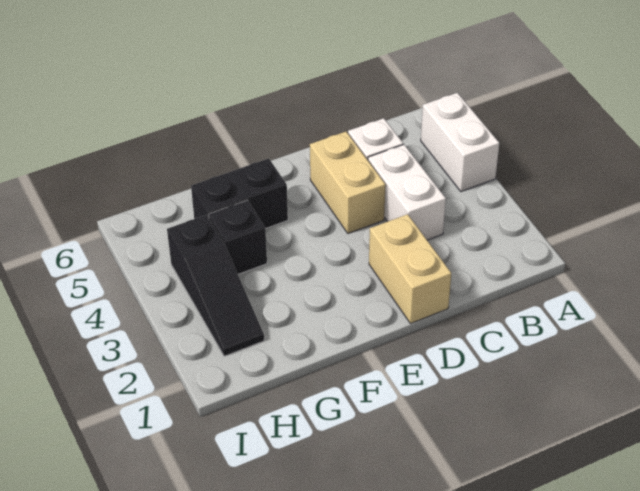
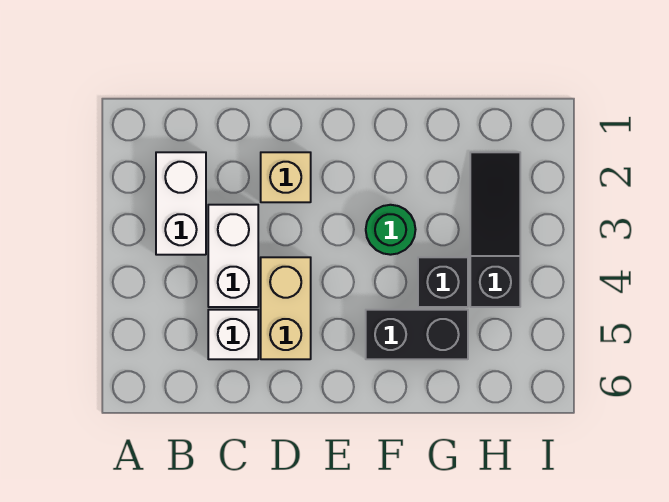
white 1x2 brick [421,93,499,192] -> white 1x2 brick moved to [156,152,206,255]
tan 1x2 brick [369,214,451,324] -> tan 1x1 brick [261,152,311,202]
none -> green 1x1 round brick [366,205,416,255]

